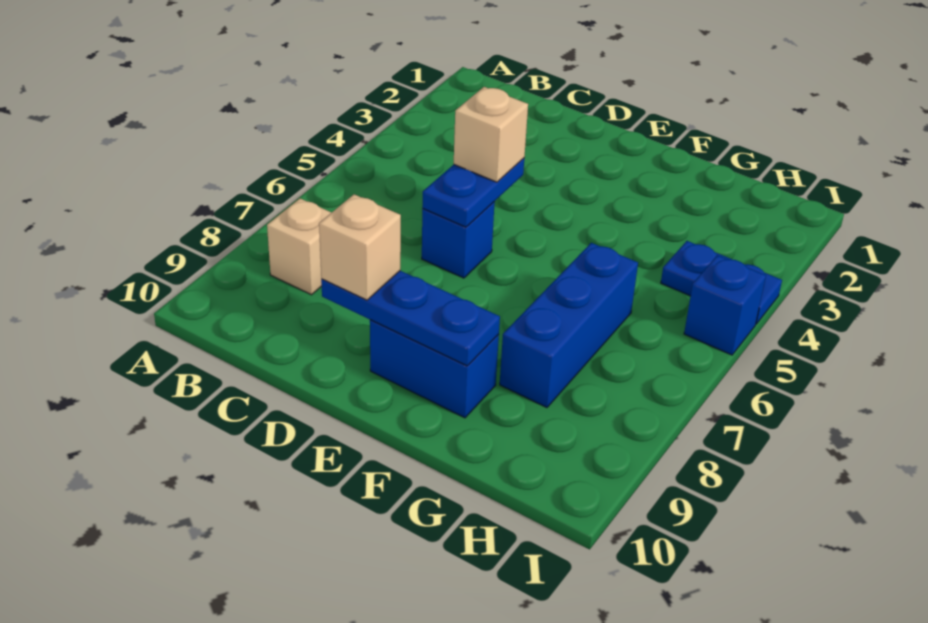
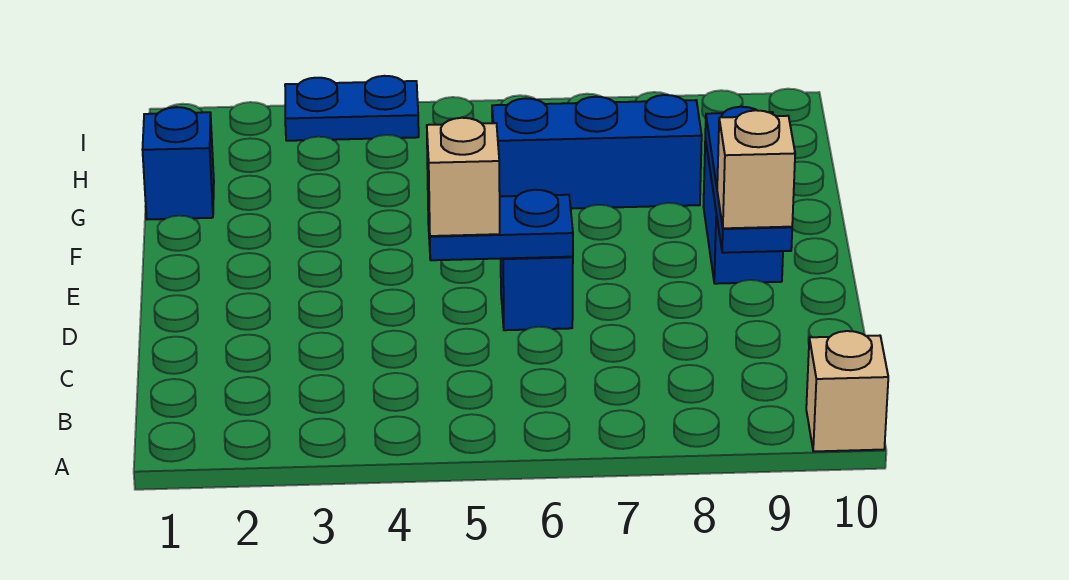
tan 1x1 brick [267,199,332,295] -> tan 1x1 brick moved to [806,331,888,451]
blue 1x2 plate [661,241,782,324] -> blue 1x2 plate turned to [285,76,419,141]
blue 1x1 brick [684,255,766,355] -> blue 1x1 brick moved to [142,107,214,220]

